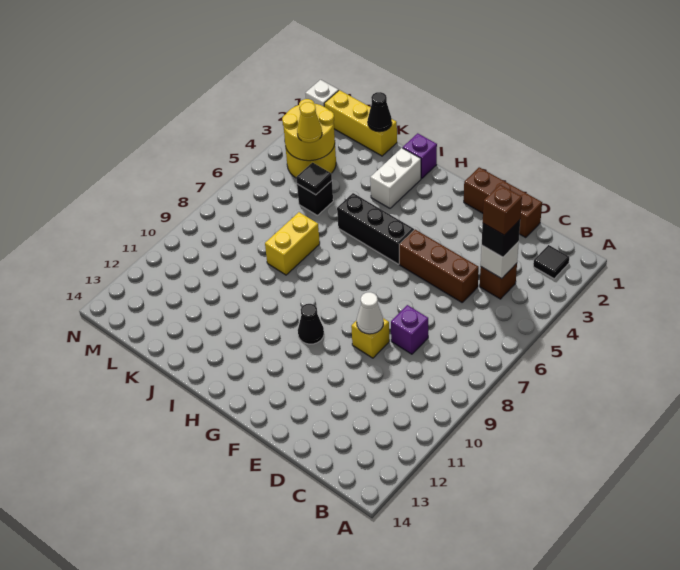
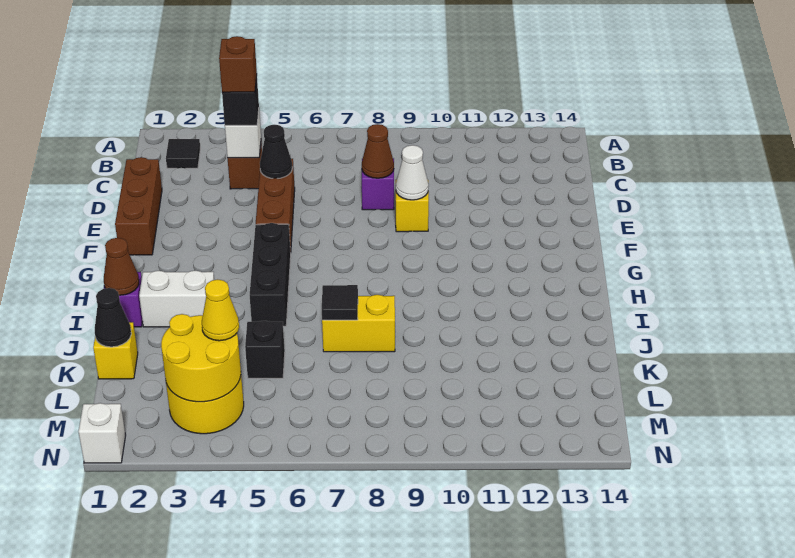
none -> brown 1x1 cone [362,124,394,178]
black 1x1 cone [298,304,324,344] -> black 1x1 cone moved to [260,125,292,179]
none -> brown 1x1 cone [104,238,139,295]
yellow 1x3 brick [324,90,397,156] -> yellow 1x1 brick [93,322,138,379]
black 1x1 tile [296,163,332,195] -> black 1x1 tile moved to [322,285,358,320]

